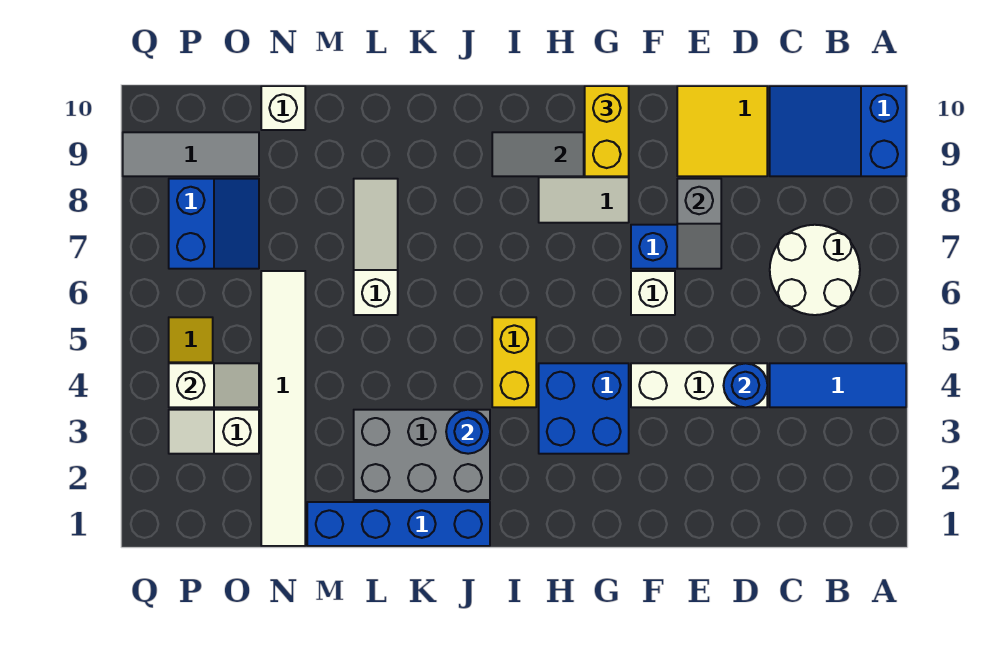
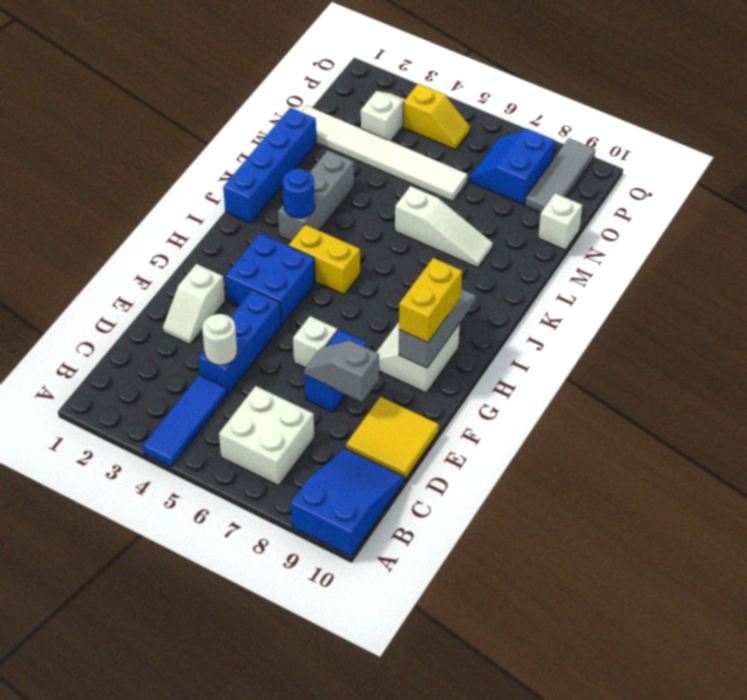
white 2x2 round brick [770,225,860,315] -> white 2x2 brick [219,386,314,485]
white 1x3 brick [631,363,767,407] -> blue 1x3 brick [198,290,281,394]
blue 1x1 round brick [724,363,767,407] -> white 1x1 round brick [202,314,237,365]
yellow 1x2 brick [585,86,629,176] -> yellow 1x2 brick turned to [399,258,462,343]
grey 2x3 brick [354,410,490,500] -> grey 1x3 brick [278,151,354,241]
white 1x2 slope [169,363,259,407] -> white 1x2 slope moved to [163,264,225,344]
blue 2x2 slope [169,179,259,269] -> blue 2x2 slope turned to [469,129,555,205]

